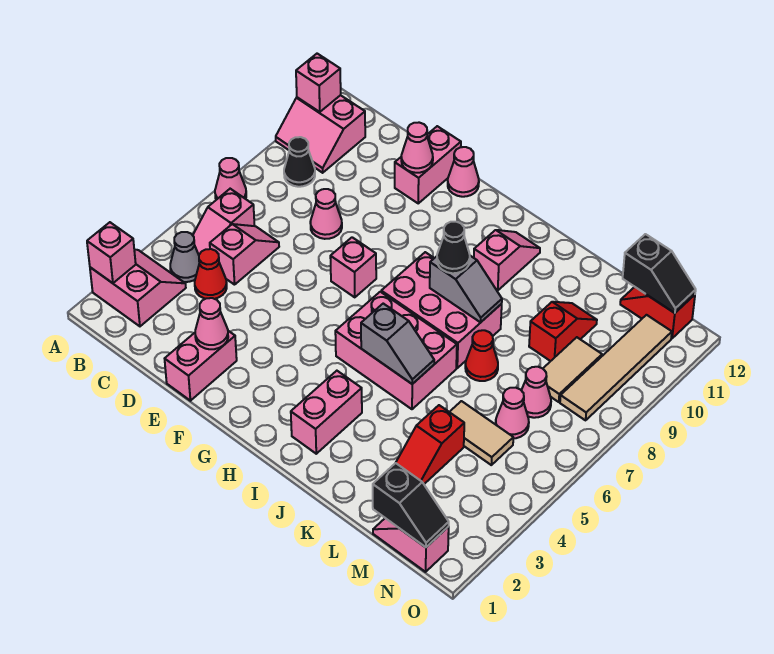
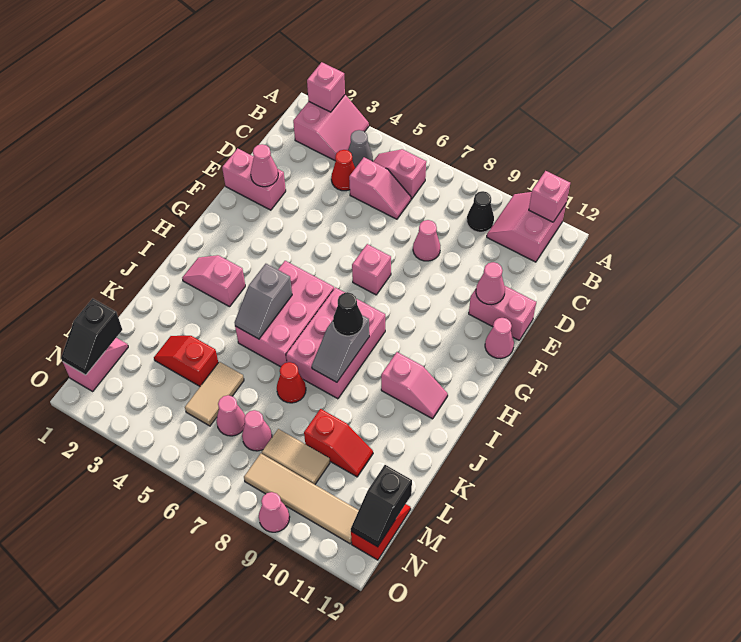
pink 1x1 cone [215,158,246,200] -> pink 1x1 cone moved to [259,492,290,532]
pink 1x2 brick [291,371,362,454] -> pink 1x2 slope [182,255,245,307]

